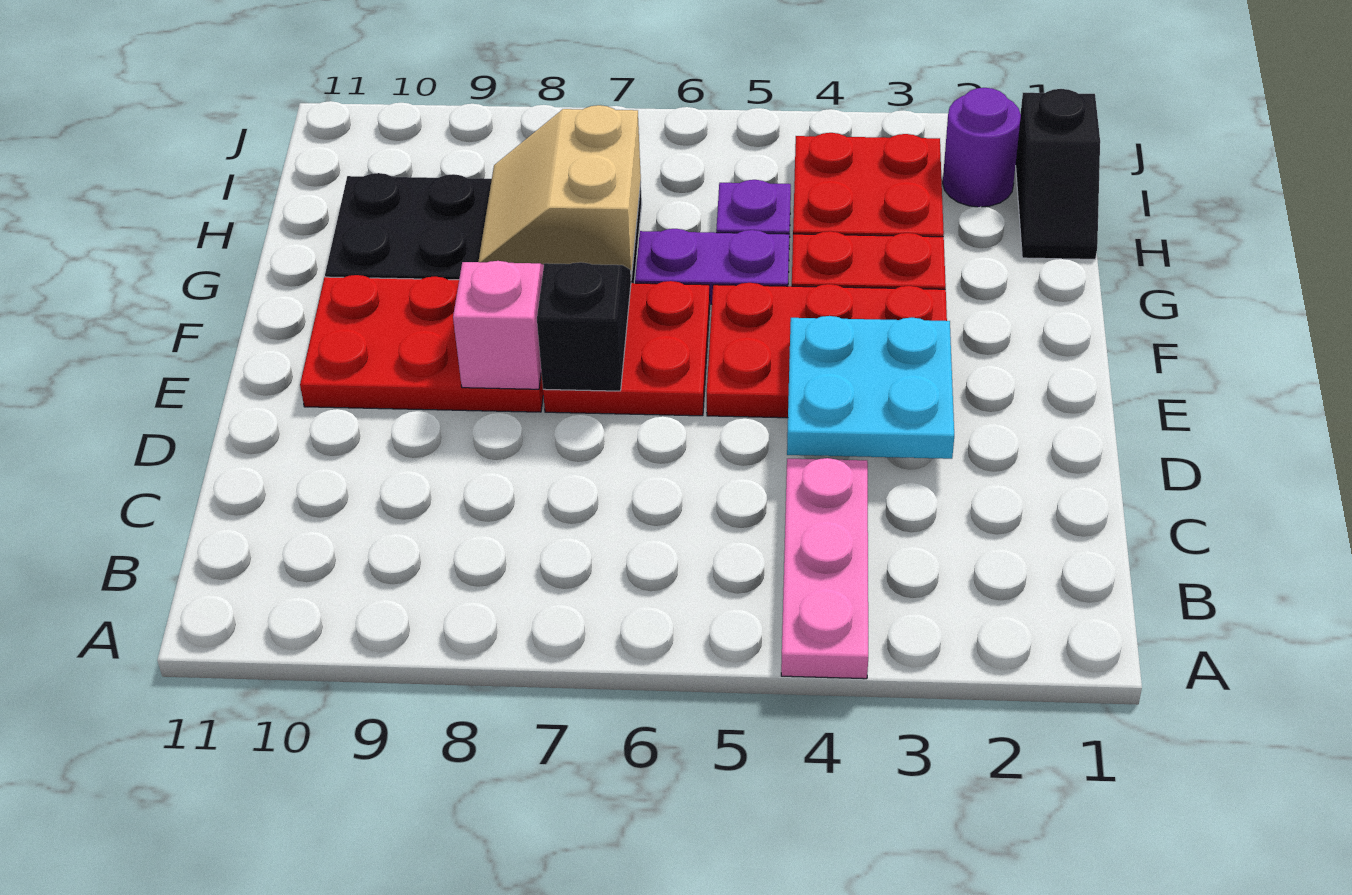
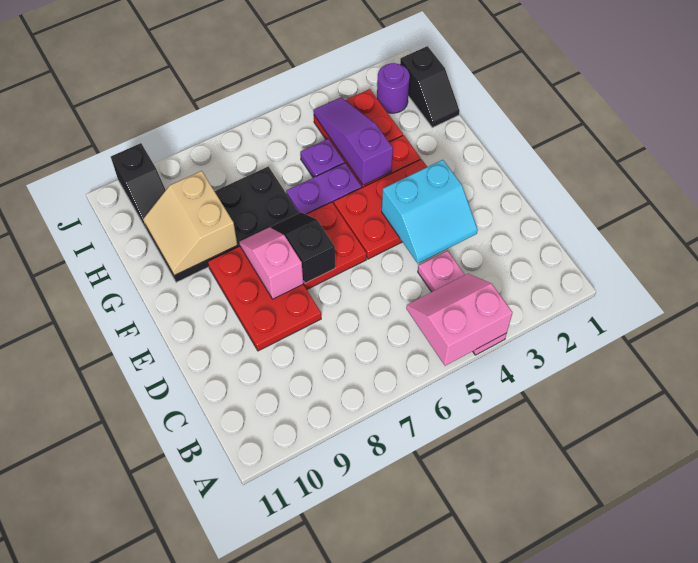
none -> pink 2x2 slope [406,274,513,366]
cyan 2x2 plate [787,316,954,459] -> cyan 2x2 slope [382,160,478,263]
red 2x3 plate [300,275,543,412] -> red 2x3 plate turned to [208,246,321,351]
none -> purple 1x3 slope [313,97,393,185]
tan 2x2 slope [478,105,641,278] -> tan 2x2 slope moved to [143,171,237,276]
none -> black 1x2 slope [111,143,166,228]

